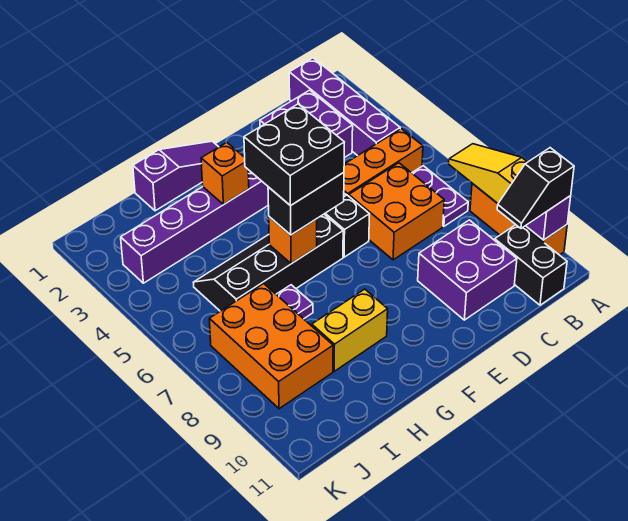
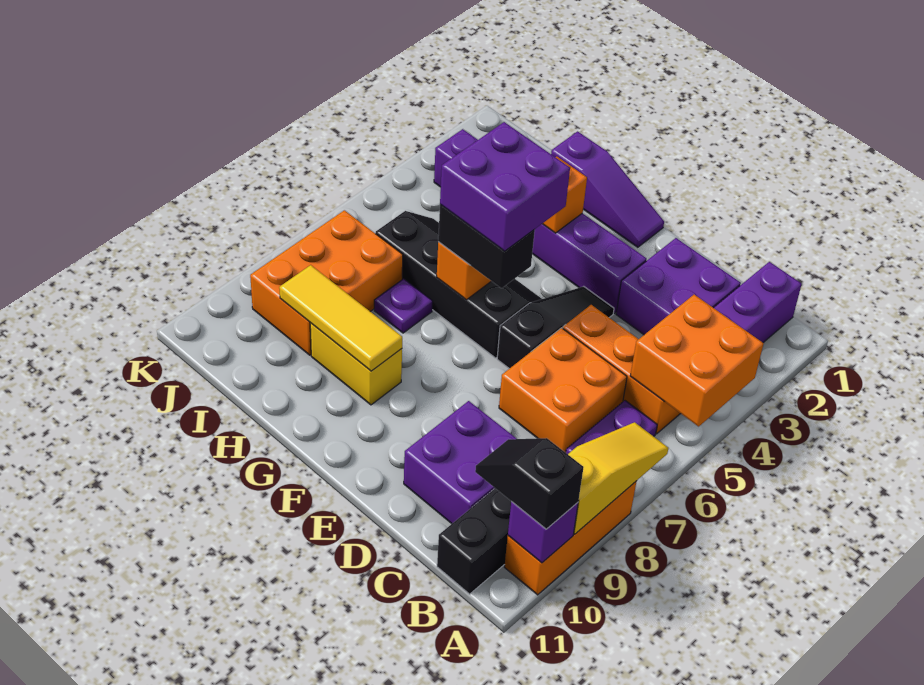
none -> orange 2x2 brick [630,295,764,426]
black 2x2 brick [244,104,344,206] -> purple 2x2 brick [440,122,570,251]
none -> yellow 1x3 tile [279,265,402,371]

